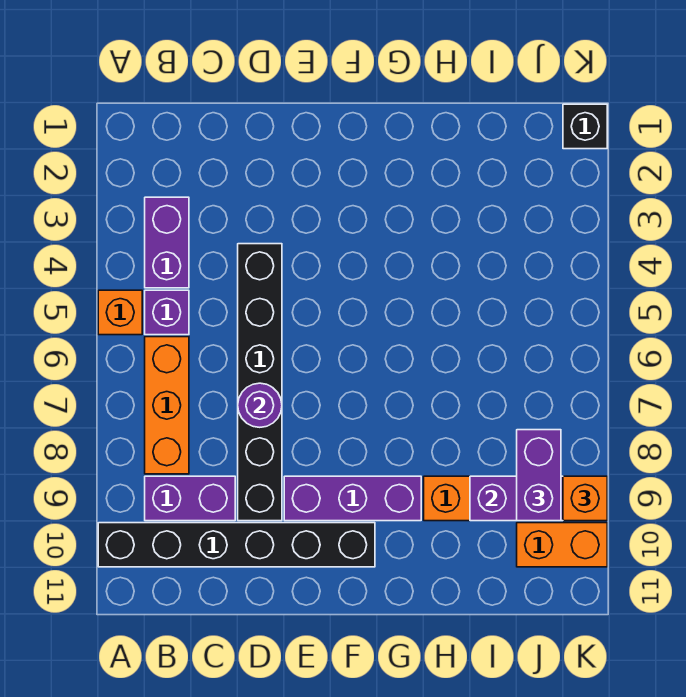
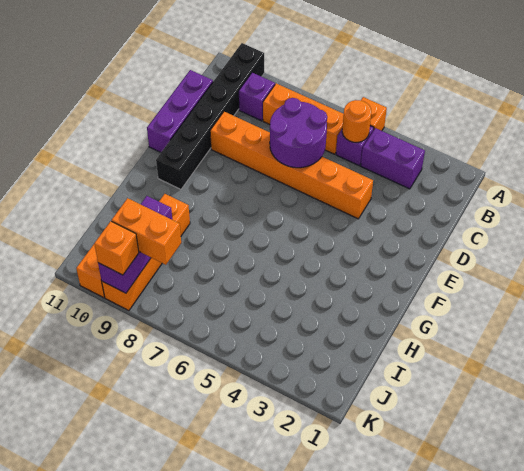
none -> orange 1x1 round brick [342,100,371,142]
purple 1x2 brick [145,476,235,521] -> purple 1x1 brick [239,73,275,121]
black 1x6 brick [238,244,282,521] -> orange 1x6 brick [210,112,373,219]
purple 1x1 round brick [238,383,282,427] -> purple 2x2 round brick [270,98,327,168]
purple 1x3 brick [284,476,421,521] -> purple 1x3 brick moved to [147,70,213,152]
purple 1x2 brick [517,430,561,521] -> orange 1x2 brick [112,198,181,265]
black 1x1 brick [563,104,607,149] -> none

